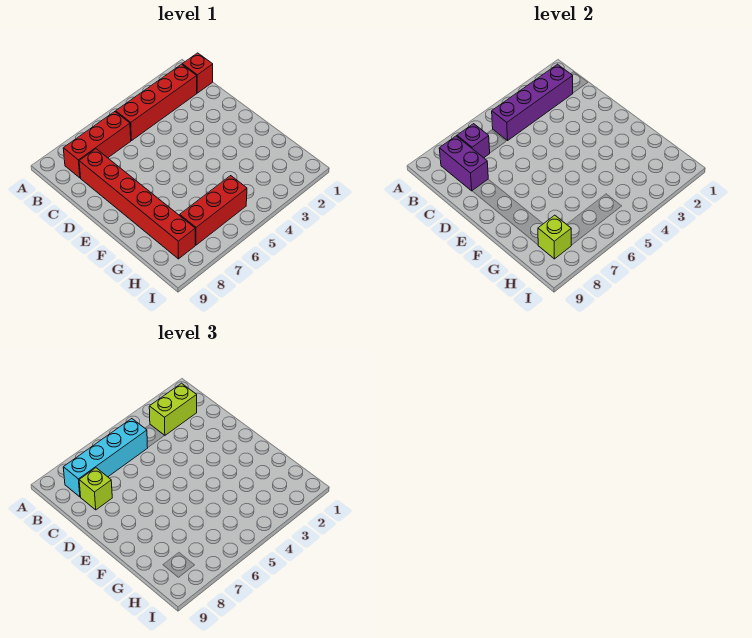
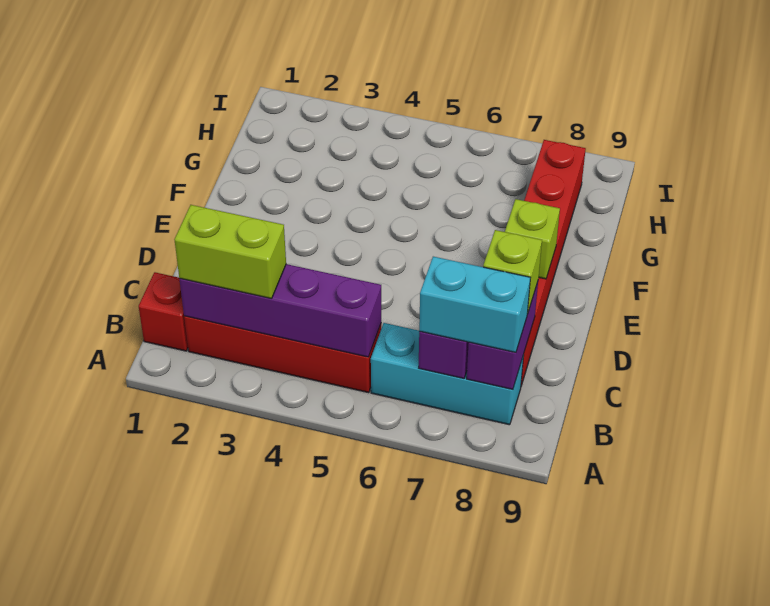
cyan 1x4 brick [63,419,148,497] -> cyan 1x2 brick [419,257,530,352]
red 1x3 brick [63,112,131,178] -> cyan 1x3 brick [371,323,524,425]
red 1x3 brick [180,176,247,245] -> none
lime 1x1 brick [538,215,571,259] -> lime 1x1 brick moved to [505,199,560,279]

